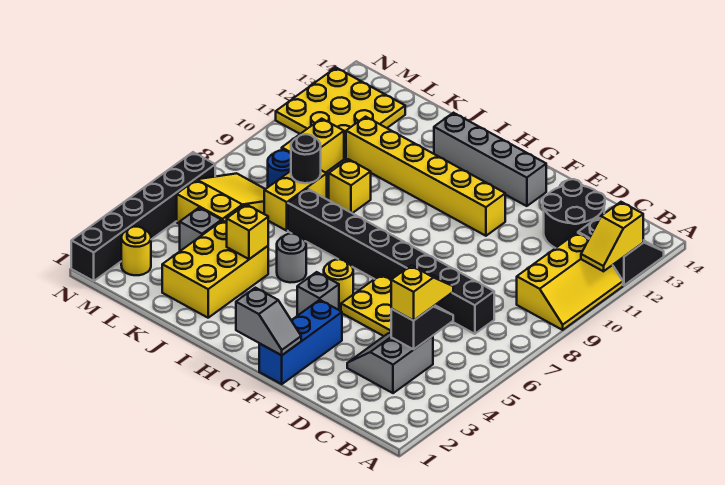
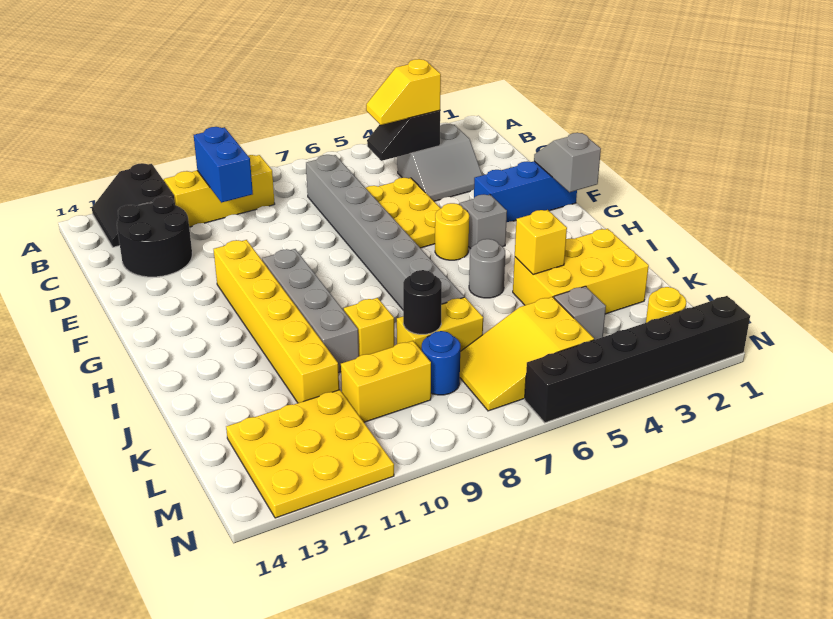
yellow 1x2 slope [581,202,643,271] -> none
none -> blue 1x2 brick [194,127,253,203]
black 1x8 brick [288,189,494,334] -> grey 1x8 brick [306,155,464,309]
grey 1x4 brick [434,113,546,206] -> grey 1x4 brick moved to [262,249,359,372]

